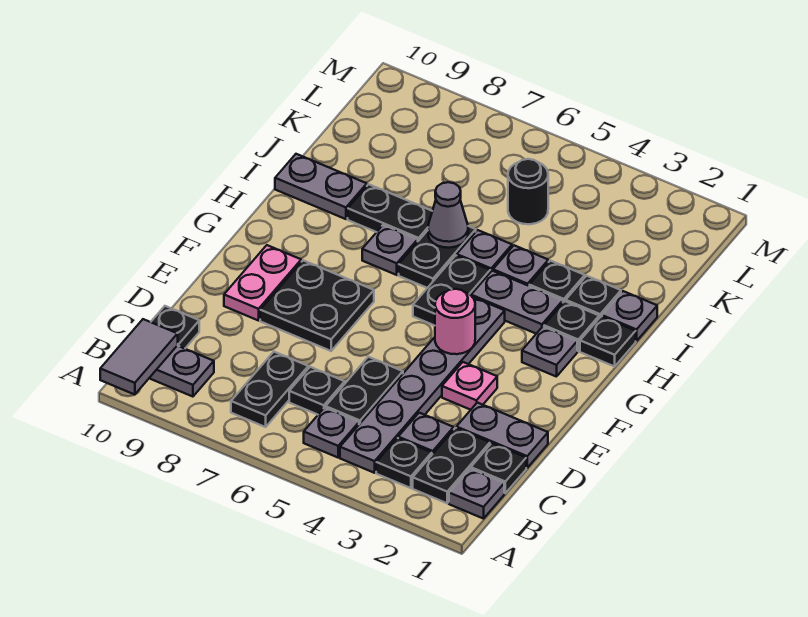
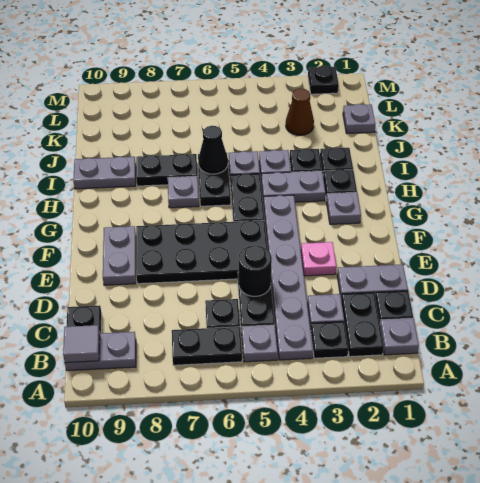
grey 1x2 tile [100,319,178,395] -> grey 1x1 tile [63,325,100,363]
black 1x2 plate [231,352,308,427] -> black 1x2 plate turned to [172,327,242,365]
black 2x2 plate [260,260,374,351] -> black 2x4 plate [136,220,267,284]
pink 1x2 plate [224,245,301,321] -> grey 1x2 plate [103,226,136,285]
pink 1x1 round brick [435,289,475,354] -> none
black 1x1 plate [580,317,636,366] -> black 1x1 plate moved to [308,66,339,94]
grey 1x1 plate [602,291,657,341] -> grey 1x1 plate moved to [343,104,375,133]
grey 1x1 cone [428,182,468,248] -> black 1x1 cone [198,126,228,174]
none -> brown 1x1 cone [286,89,314,135]
black 1x1 round brick [508,159,548,224] -> black 1x1 round brick moved to [239,245,272,296]

